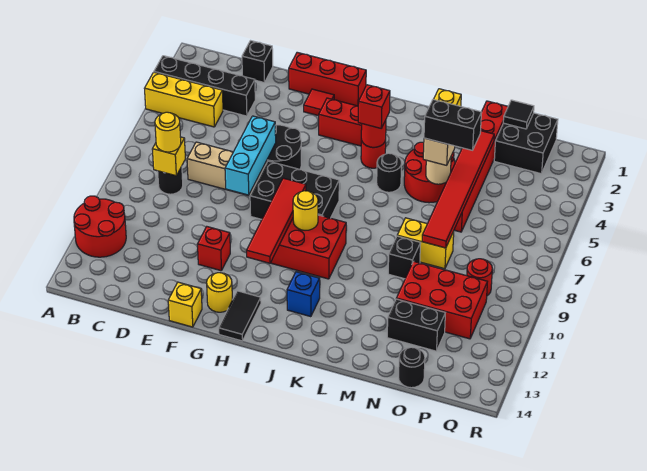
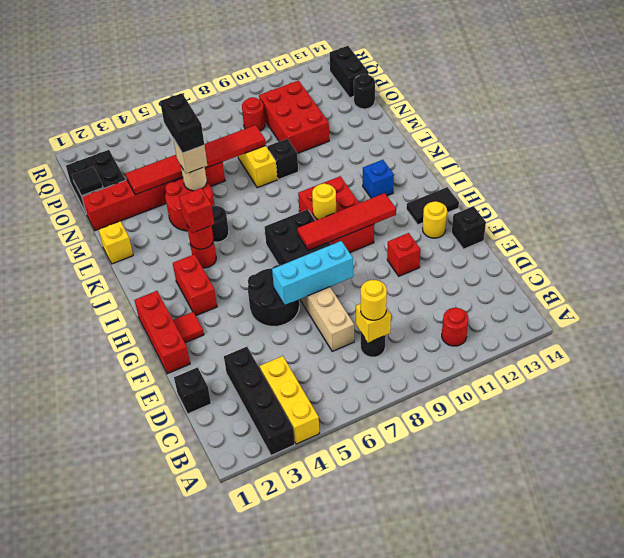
red 2x2 round brick [74,196,126,257] -> red 1x1 round brick [442,308,469,346]
yellow 1x1 brick [168,282,202,327] -> black 1x1 brick [452,206,486,249]
black 1x2 brick [387,299,445,351] -> black 1x2 brick moved to [330,46,368,98]

